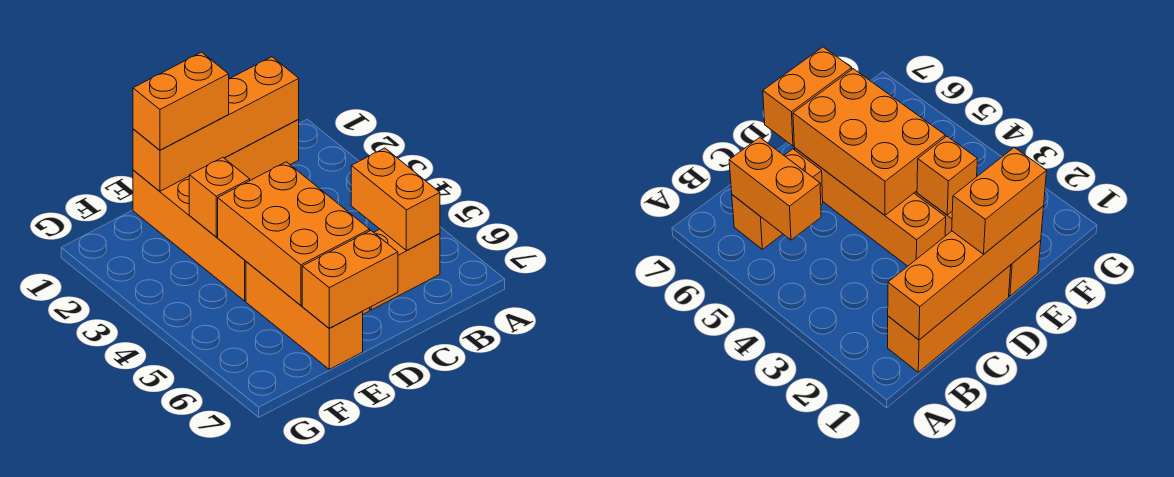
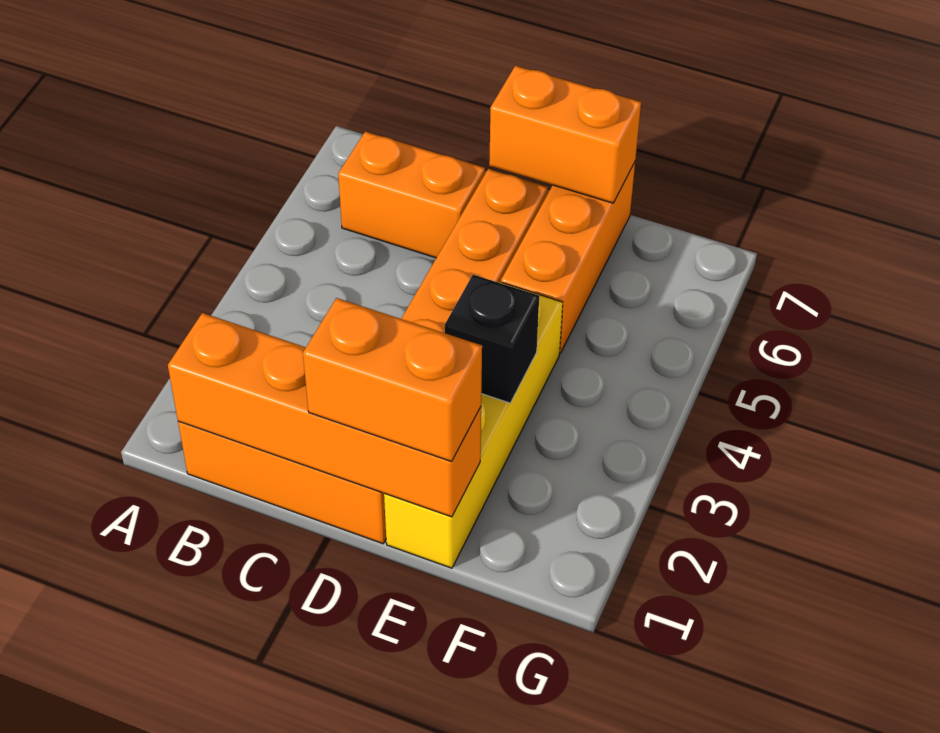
orange 1x2 brick [351,148,440,250] -> none
orange 2x3 brick [218,162,370,305] -> none
orange 1x4 brick [133,170,246,301] -> yellow 1x4 brick [384,282,563,568]
orange 1x1 brick [189,157,250,237] -> black 1x1 brick [445,275,539,403]

